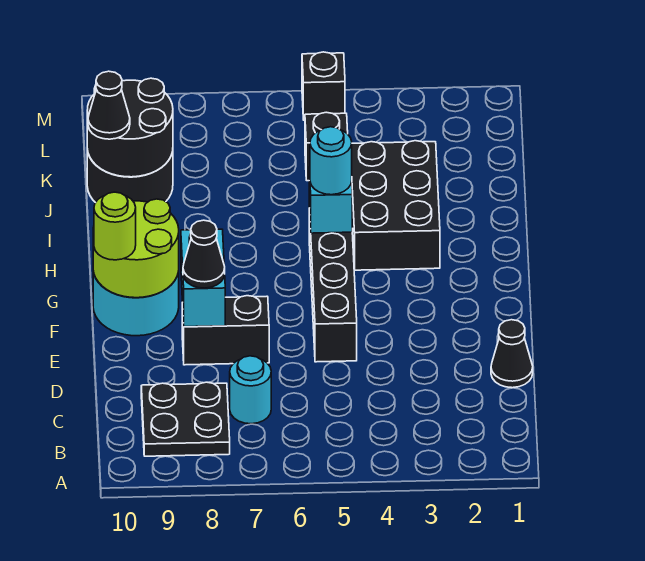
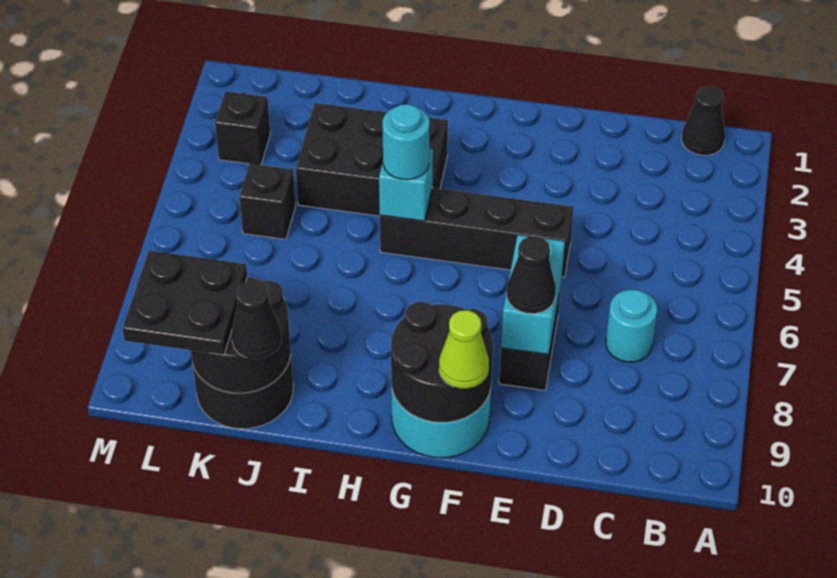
black 2x2 plate [141,382,230,456] -> black 2x2 plate moved to [123,251,247,355]
black 1x1 cone [491,320,533,388] -> black 1x1 cone moved to [682,86,725,155]
cyan 1x2 brick [181,229,225,327] -> cyan 1x2 brick turned to [501,235,565,355]
lime 2x2 round brick [93,199,179,298] -> black 2x2 round brick [391,302,493,422]
lime 1x1 round brick [94,192,136,260] -> lime 1x1 cone [439,310,489,389]
black 1x1 brick [302,52,345,120] -> black 1x1 brick moved to [215,92,270,165]

